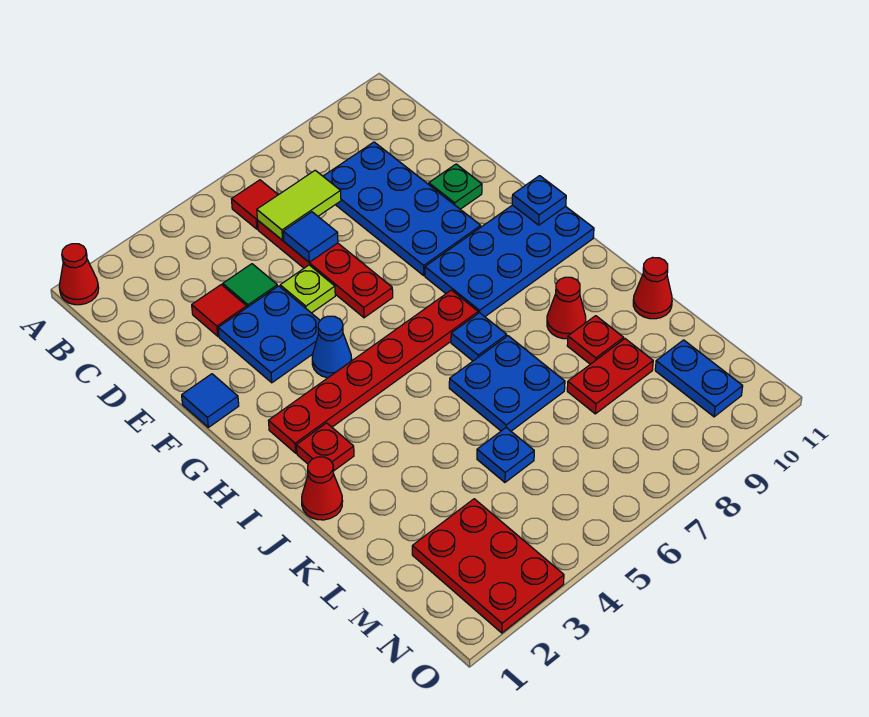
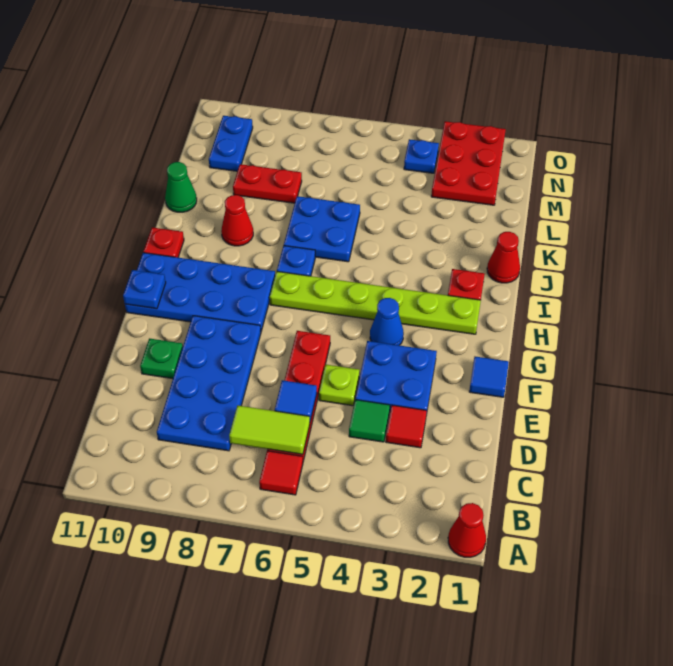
red 1x6 plate [269,290,478,453] -> lime 1x6 plate [270,272,481,334]
red 1x1 plate [567,316,624,364] -> red 1x1 plate moved to [143,227,184,257]
red 1x1 cone [633,257,672,319] -> green 1x1 cone [165,162,197,212]
blue 1x1 plate [477,428,534,482] -> blue 1x1 plate moved to [404,139,439,173]

